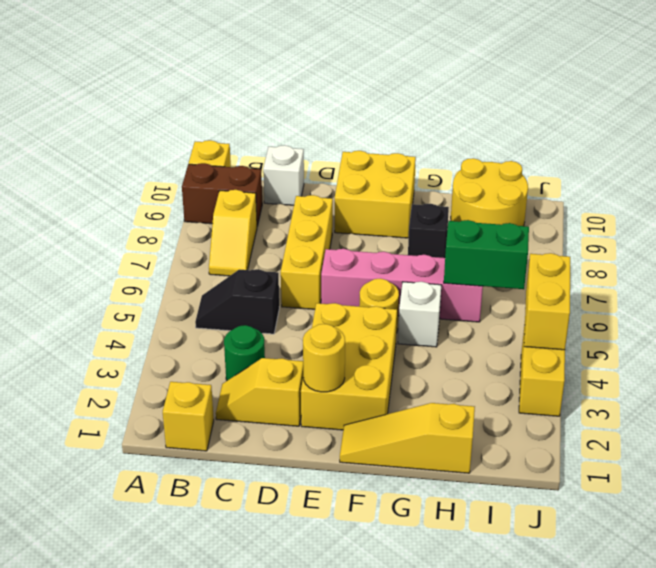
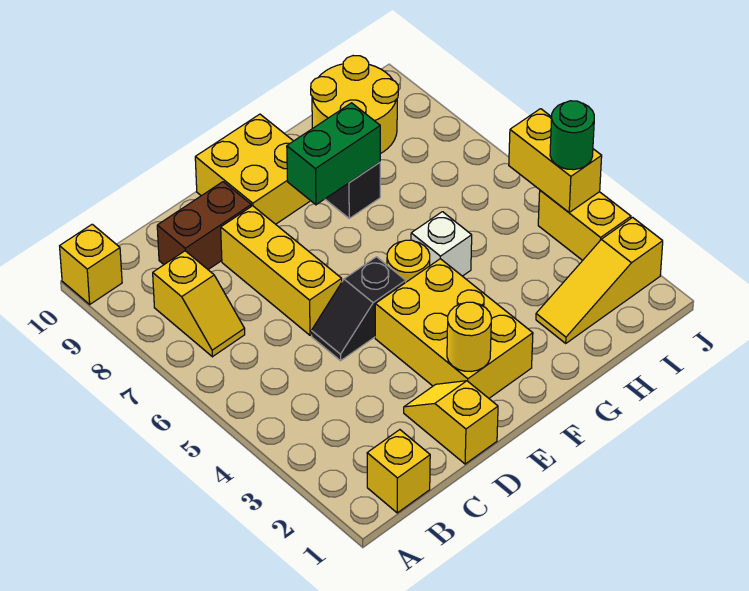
brown 1x2 brick [182,163,262,226] -> brown 1x2 brick moved to [157,182,251,269]
black 1x2 slope [195,269,279,334] -> black 1x2 slope moved to [311,257,406,361]
yellow 1x2 slope [216,358,303,426] -> yellow 1x2 slope turned to [404,381,498,464]
green 1x1 round brick [224,325,265,380] -> green 1x1 round brick moved to [550,101,594,170]
white 1x1 brick [263,145,304,205] -> none
pink 1x4 brick [321,249,483,322] -> none
yellow 1x3 slope [340,403,475,473] -> yellow 1x3 slope moved to [536,217,663,343]
green 1x2 brick [444,220,529,289] -> green 1x2 brick moved to [287,103,380,205]

